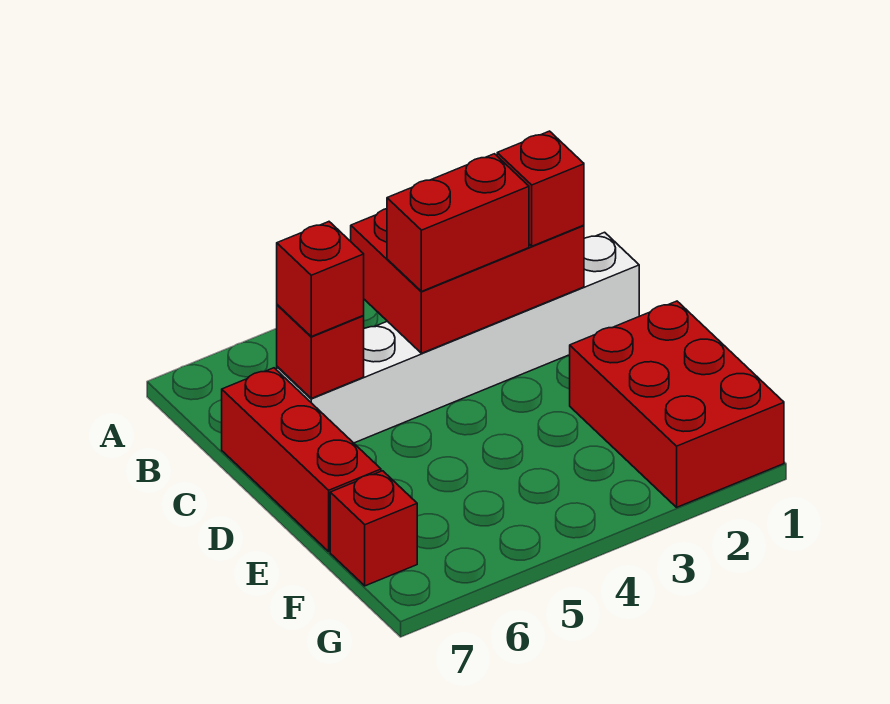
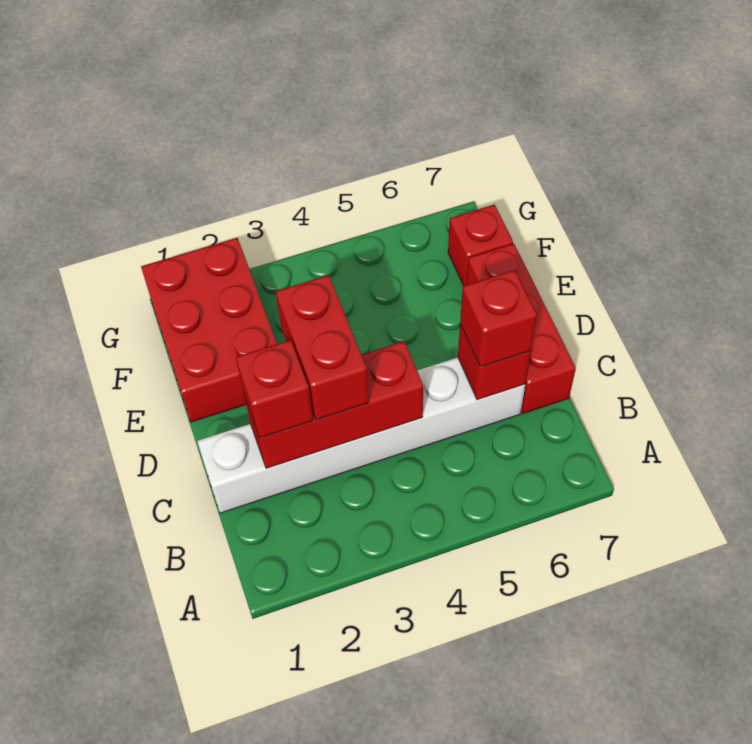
red 2x3 brick [351,209,584,353] -> red 1x3 brick [244,341,423,468]
red 1x2 brick [387,154,529,291] -> red 1x2 brick turned to [276,275,369,420]

